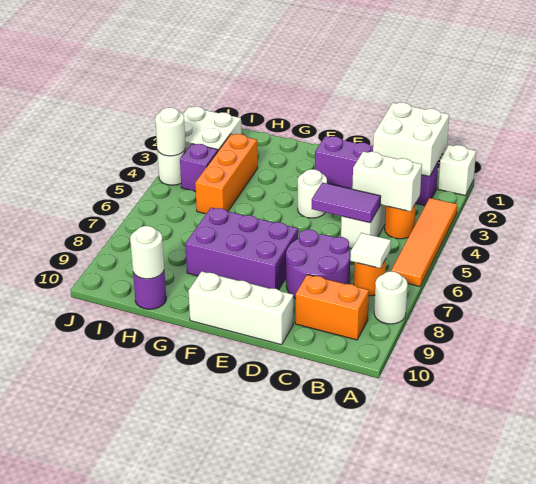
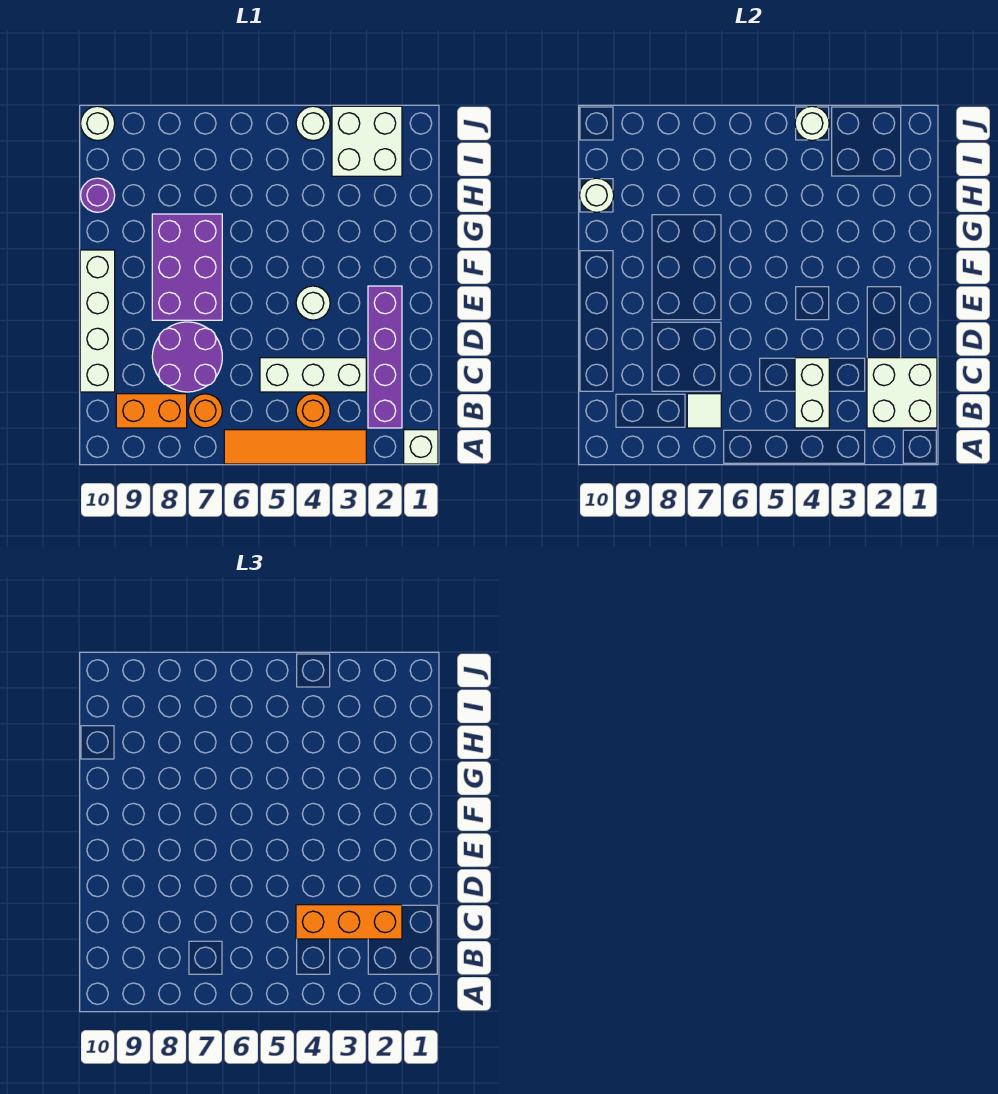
white 1x1 round brick [374,271,408,324] -> white 1x1 round brick moved to [81,106,115,141]
orange 1x2 brick [295,275,369,340] -> orange 1x2 brick turned to [116,394,187,428]
purple 1x2 tile [312,182,381,223] -> none
white 1x3 brick [188,271,293,345] -> white 1x4 brick [80,250,115,392]
orange 1x3 brick [195,134,258,214] -> orange 1x3 brick moved to [296,905,402,939]
purple 1x1 brick [180,144,218,191] -> none

